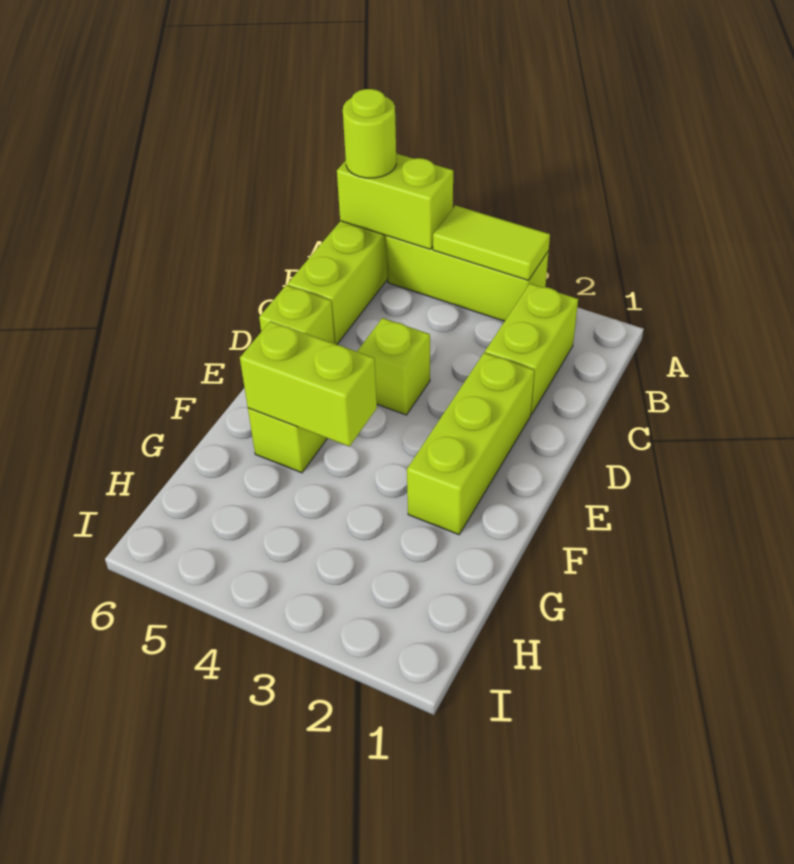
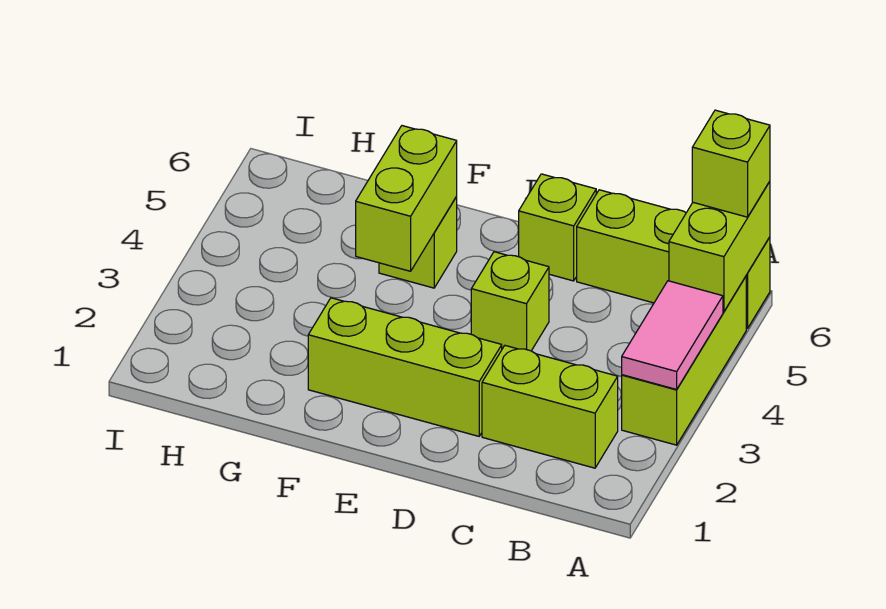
lime 1x2 tile [433,205,550,280] -> pink 1x2 tile [622,281,723,389]
lime 1x1 round brick [343,89,396,178] -> lime 1x1 brick [692,110,770,217]

